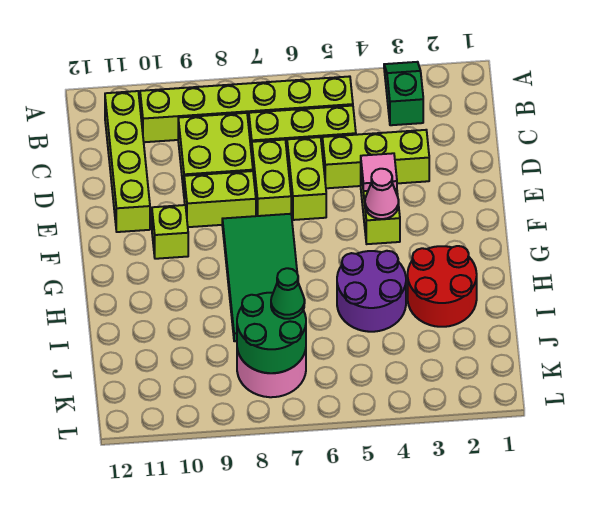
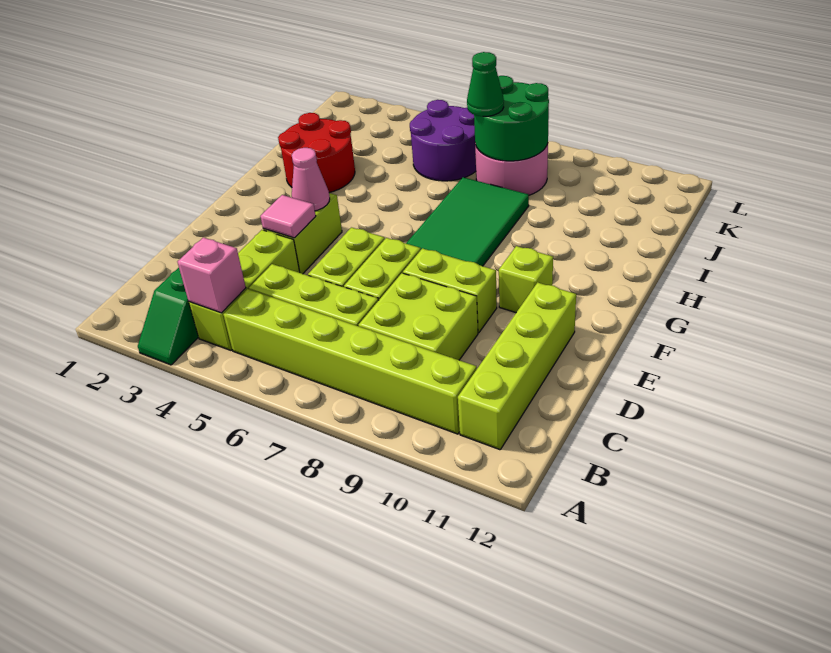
none -> pink 1x1 brick [178,238,246,313]
lime 1x3 brick [322,130,429,188] -> lime 1x3 brick turned to [189,230,300,350]
purple 2x2 round brick [337,251,406,332] -> purple 2x2 round brick moved to [410,100,476,181]

